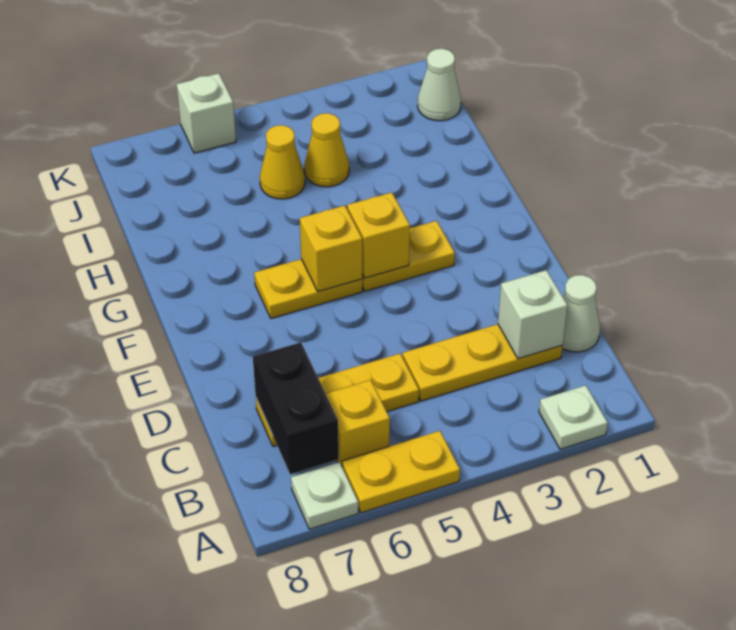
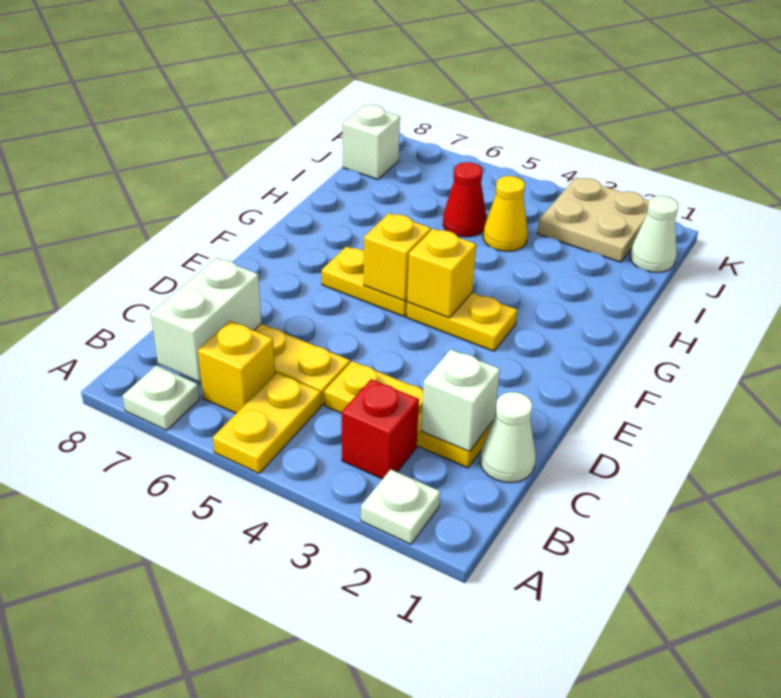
yellow 1x2 plate [342,431,460,513] -> yellow 1x2 plate turned to [213,373,321,473]
none -> red 1x1 brick [342,379,419,479]
black 1x2 brick [253,342,339,475] -> white 1x2 brick [151,258,261,381]
yellow 1x1 cone [260,125,305,199] -> red 1x1 cone [443,162,486,237]
none -> tan 2x2 plate [537,178,649,262]
white 1x1 brick [177,73,236,153] -> white 1x1 brick moved to [343,105,400,179]

